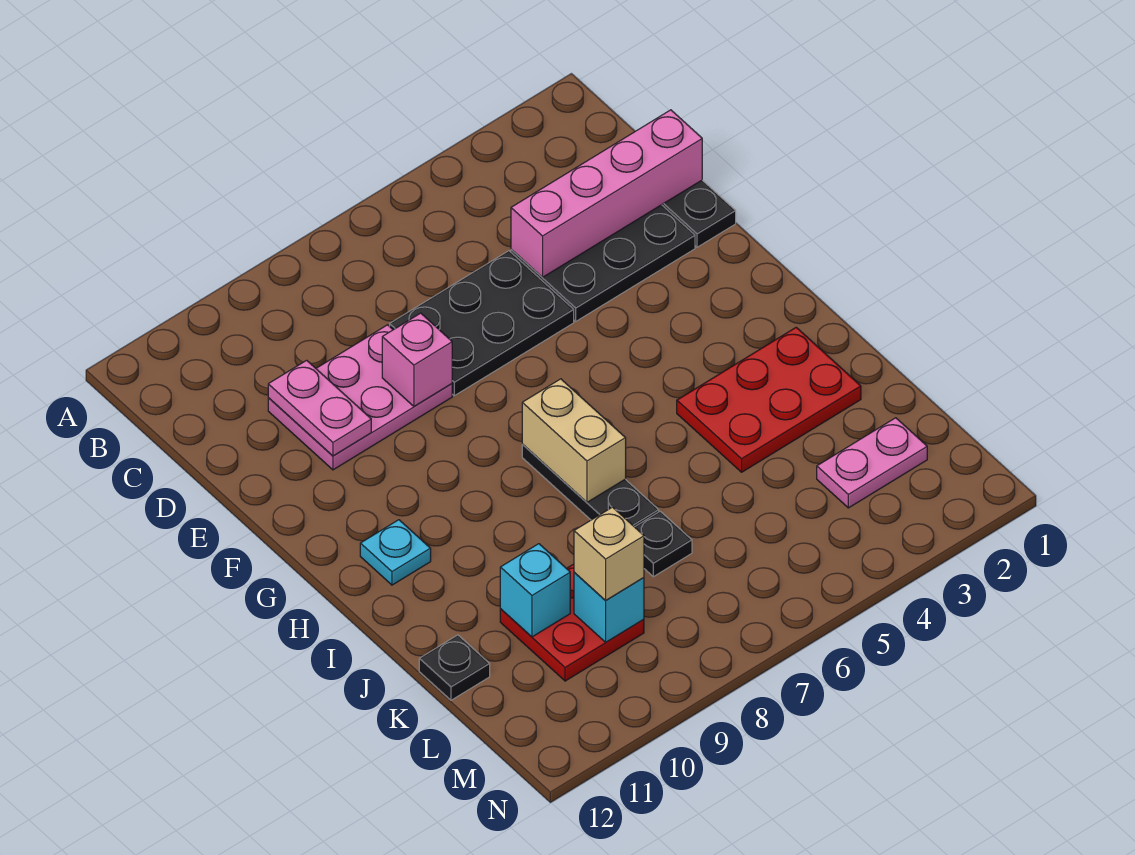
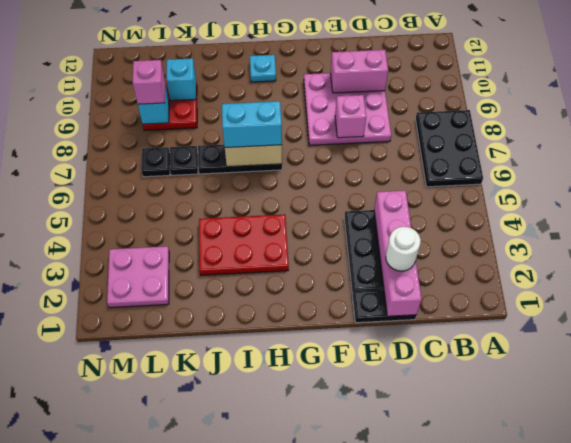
none -> white 1x1 round brick [386,227,421,271]
black 2x3 plate [390,251,574,396] -> black 2x3 plate moved to [416,110,483,187]
pink 2x3 plate [268,325,452,470] -> pink 3x3 plate [304,73,391,145]
pink 1x2 plate [268,360,371,456] -> pink 1x2 brick [331,50,388,93]
none -> cyan 1x2 brick [222,101,282,148]
red 2x3 plate [677,327,861,472] -> red 2x3 plate turned to [199,214,289,275]
black 1x1 plate [419,635,490,700] -> black 1x1 plate moved to [141,147,170,177]
pink 1x2 plate [817,418,927,508] -> pink 2x2 plate [107,246,169,308]
tan 1x1 brick [574,507,644,601] -> pink 1x1 brick [133,60,165,104]

